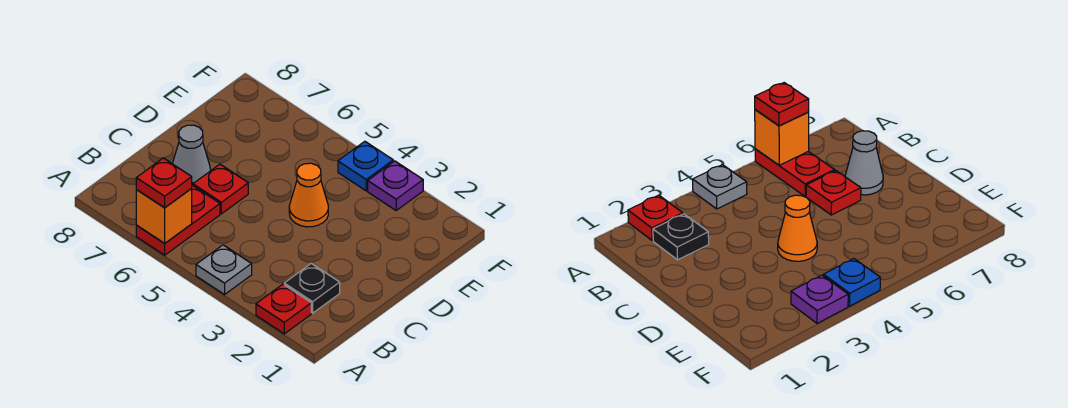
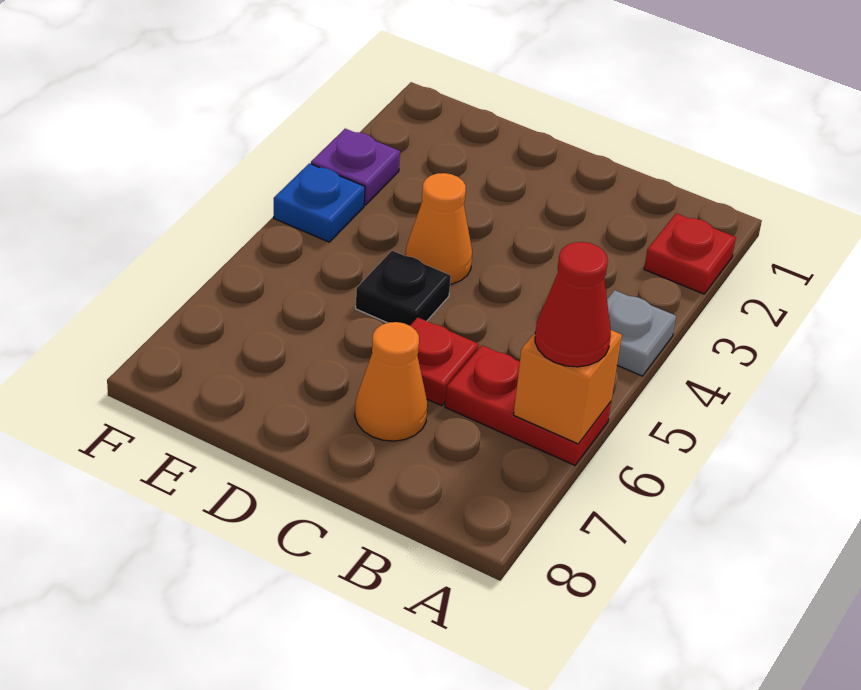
red 1x1 plate [136,158,192,208] -> red 1x1 cone [535,242,611,367]
black 1x1 plate [284,264,340,313] -> black 1x1 plate moved to [356,251,451,326]
grey 1x1 cone [173,125,210,185] -> orange 1x1 cone [355,322,428,441]

